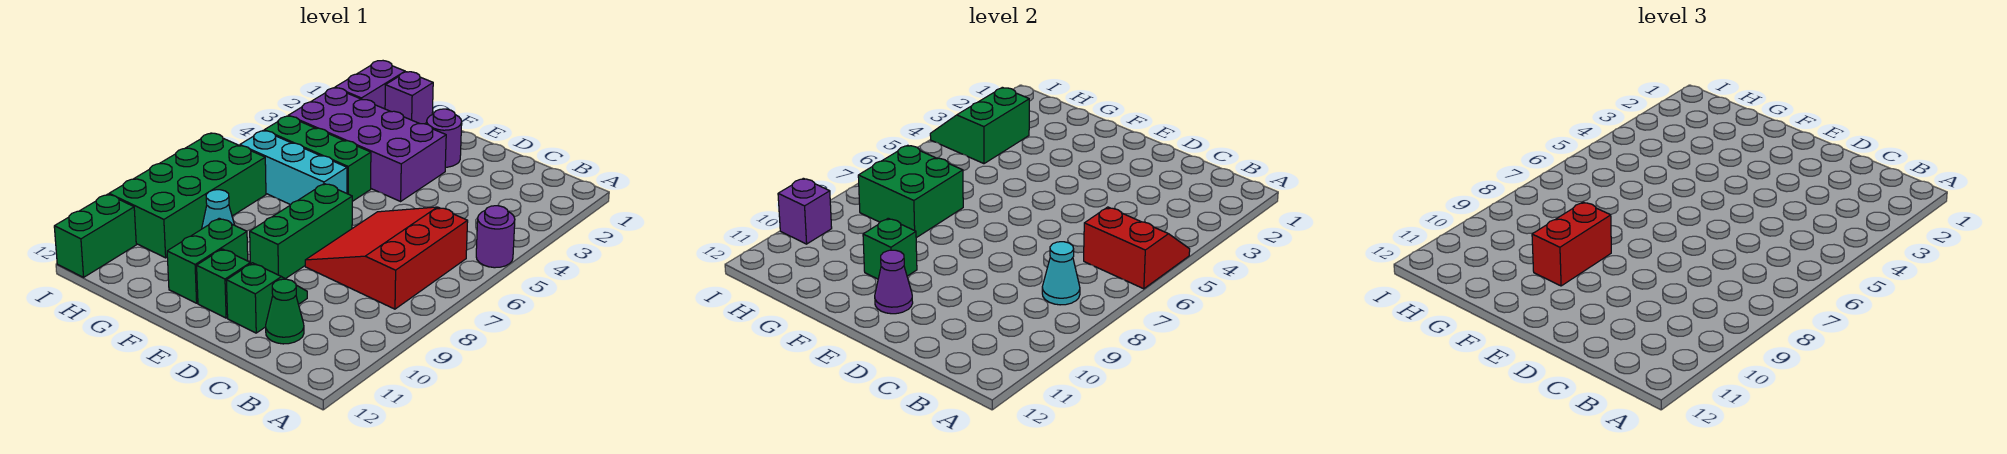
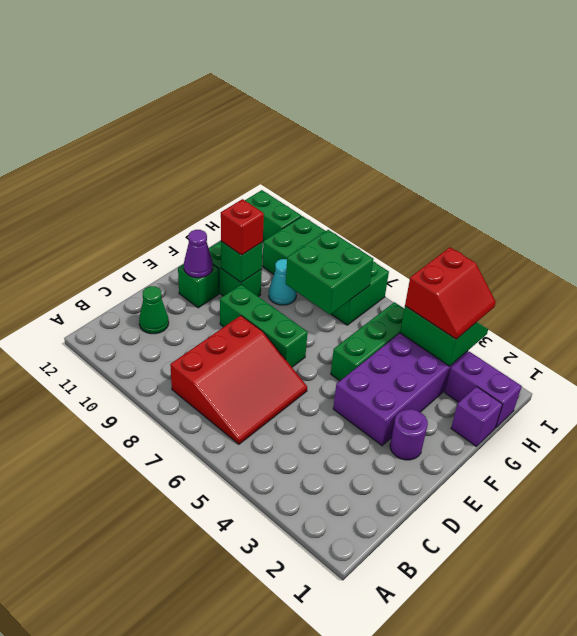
purple 1x1 round brick [476,206,515,268] -> none
red 2x2 slope [1084,207,1190,289] -> red 2x2 slope moved to [405,247,496,339]
red 3x3 slope [305,207,468,309] -> red 3x3 slope turned to [170,316,307,444]
cyan 1x1 cone [1042,242,1080,305] -> none
green 1x2 slope [226,263,307,333] -> none
cyan 1x3 brick [240,131,347,205] -> none
red 1x2 brick [1532,202,1611,286] -> red 1x1 brick [221,199,264,255]
purple 1x1 brick [778,178,832,244] -> none

